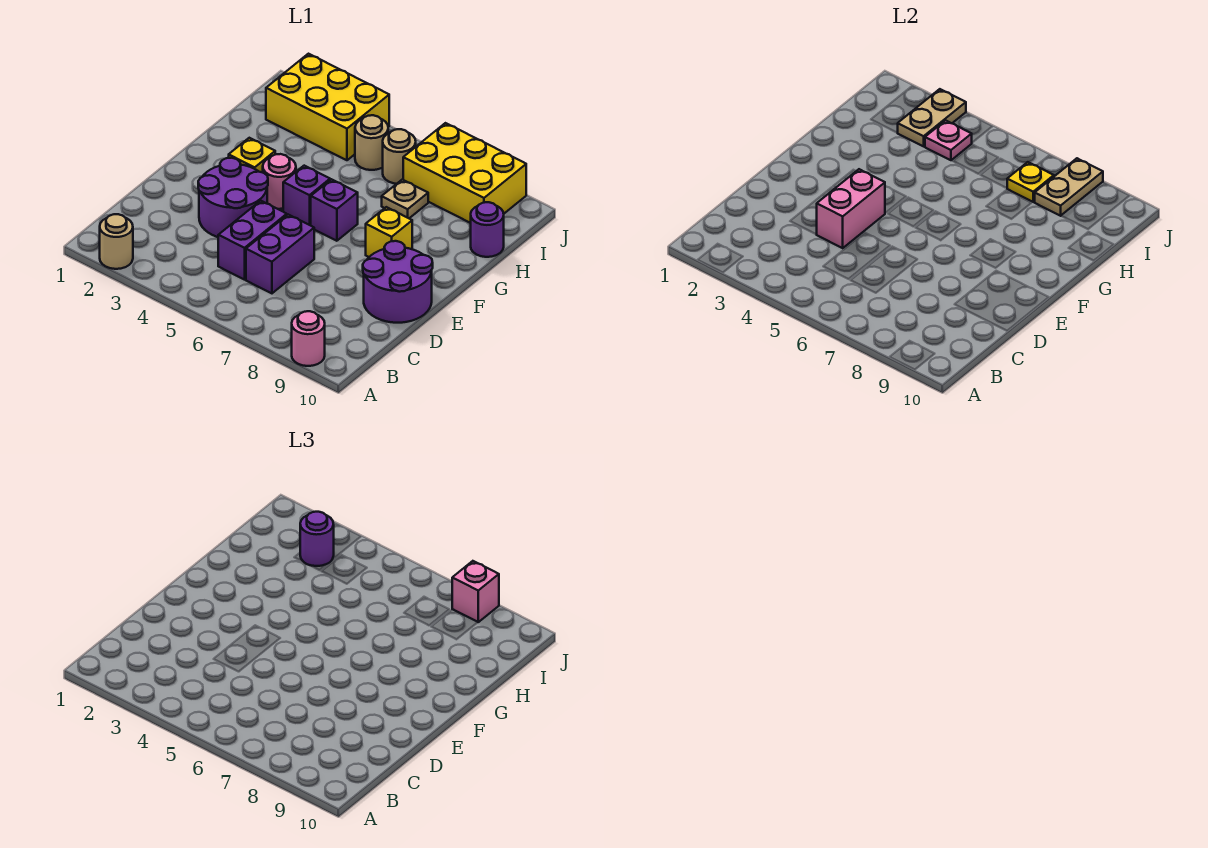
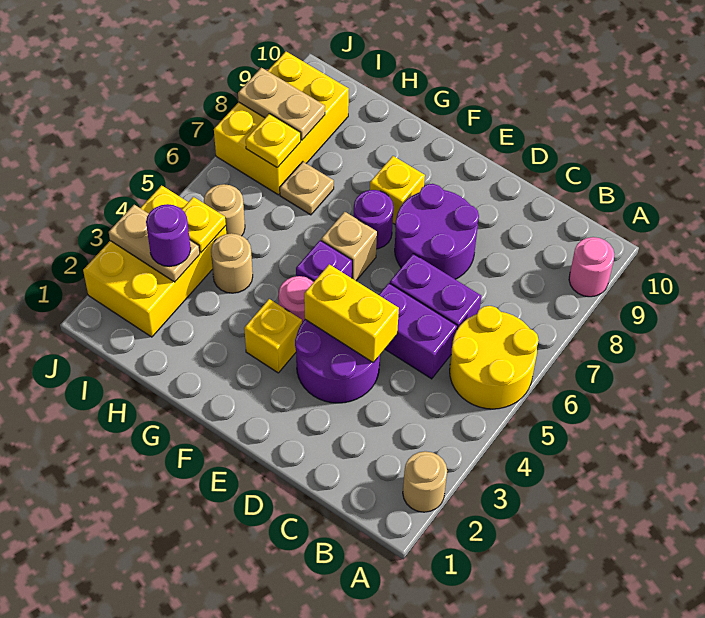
none -> yellow 2x2 round brick [450,306,539,409]
pink 1x2 brick [816,169,885,248] -> yellow 1x2 brick [304,264,399,363]
purple 2x2 round brick [363,241,433,323] -> purple 2x2 round brick moved to [395,184,479,279]
purple 1x1 brick [311,179,358,241] -> tan 1x1 brick [321,212,377,281]
purple 1x1 round brick [471,202,504,257] -> purple 1x1 round brick moved to [353,190,393,249]
pink 1x1 plate [925,120,972,160] -> yellow 1x1 plate [182,197,226,253]
tan 1x1 round brick [383,129,416,184] -> tan 1x1 round brick moved to [211,233,253,293]
pink 1x1 brick [452,561,499,622] -> none

